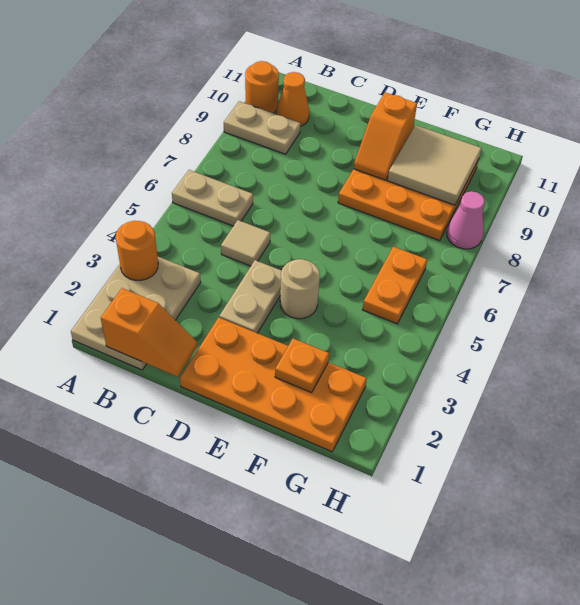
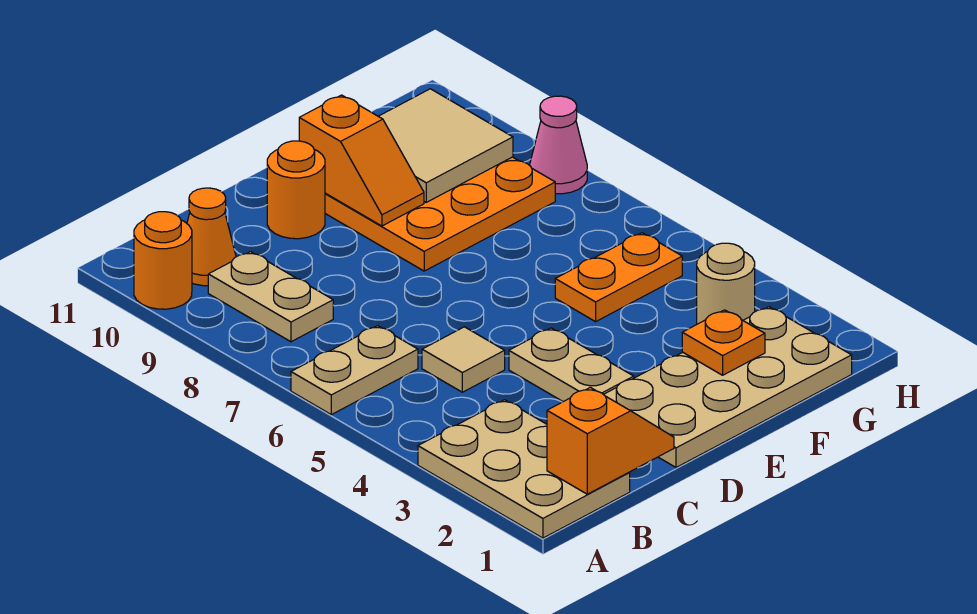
orange 1x1 round brick [116,221,158,280] -> orange 1x1 round brick moved to [267,141,325,239]
tan 1x2 plate [224,101,300,154] -> tan 1x2 plate turned to [208,252,333,342]
orange 2x4 plate [180,317,367,452] -> tan 2x4 plate [603,307,852,468]
tan 1x1 round brick [280,259,320,319] -> tan 1x1 round brick moved to [697,243,755,324]
orange 1x2 plate [363,247,427,324] -> orange 1x2 plate turned to [555,233,682,322]

